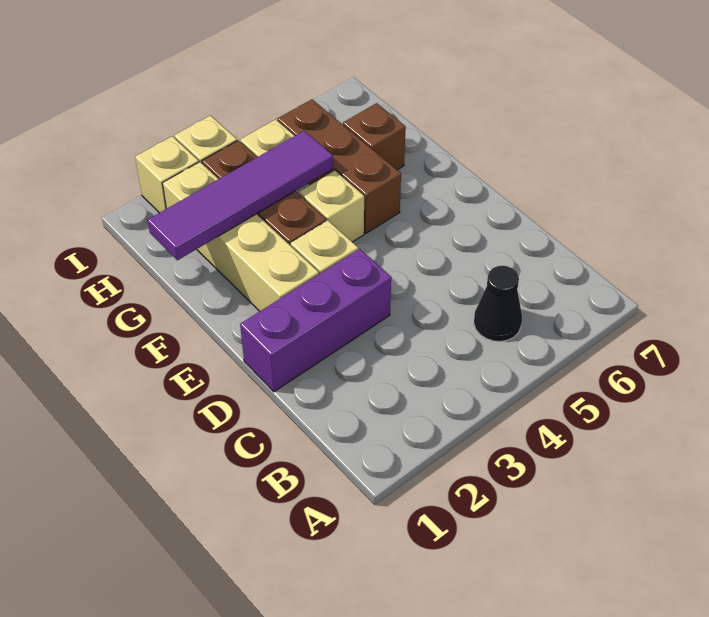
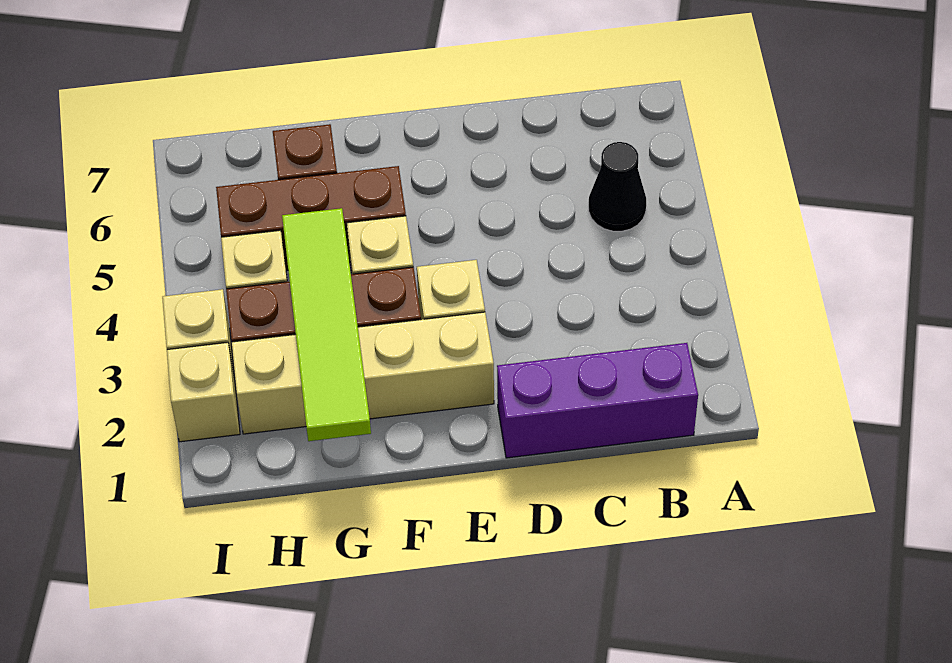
purple 1x3 brick [240,249,391,392] -> purple 1x3 brick turned to [497,343,698,458]
purple 1x4 tile [148,131,333,260] -> lime 1x4 tile [282,208,371,441]

